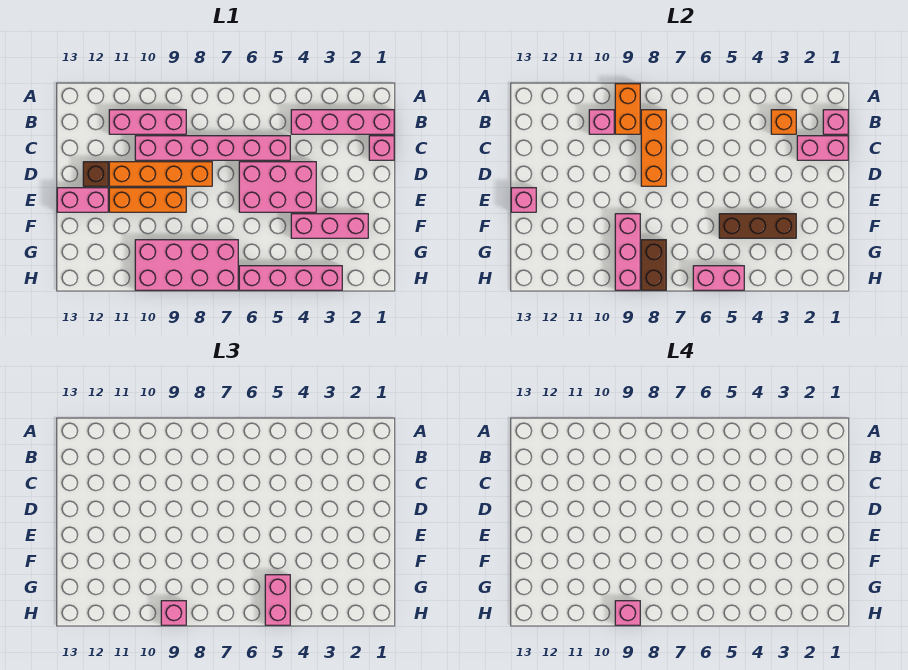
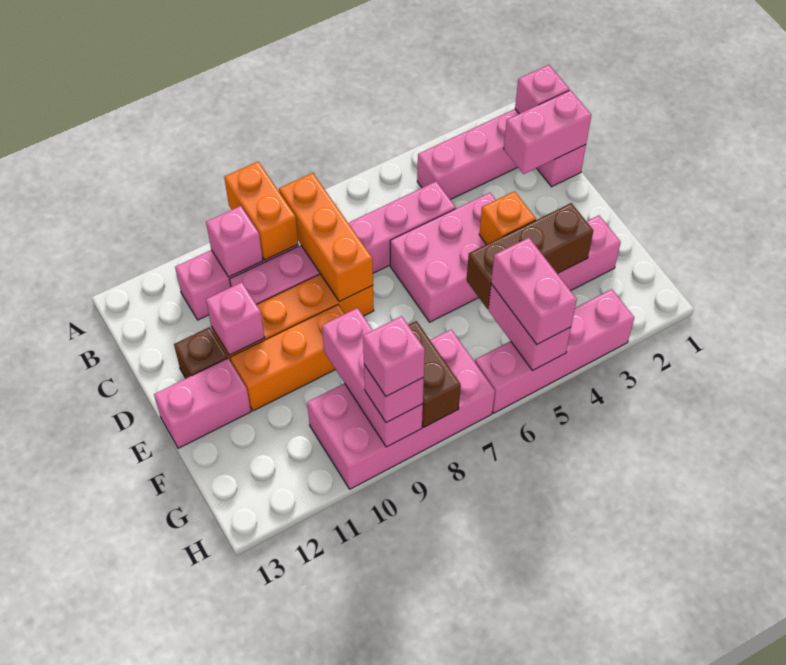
orange 1x1 brick [771,110,796,134] -> orange 1x1 brick moved to [479,191,536,245]
pink 1x1 brick [511,188,536,212] -> pink 1x1 brick moved to [206,282,265,355]
pink 1x2 brick [693,266,744,290] -> pink 1x2 brick turned to [488,284,571,370]

